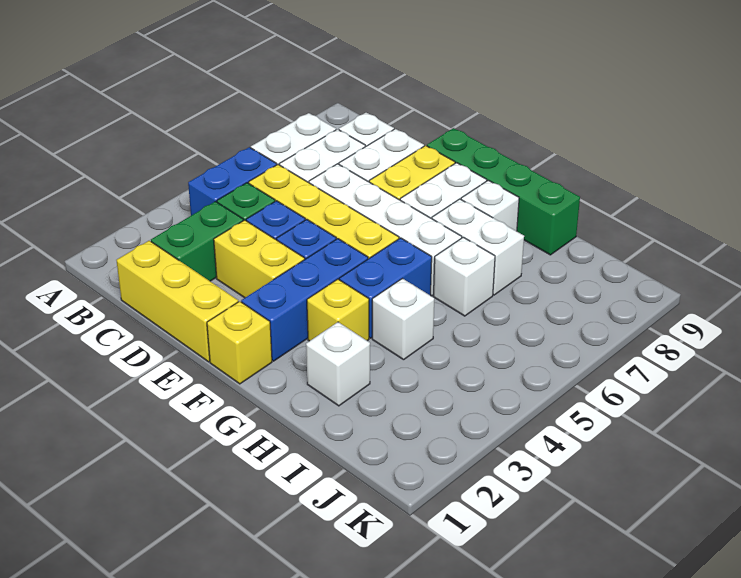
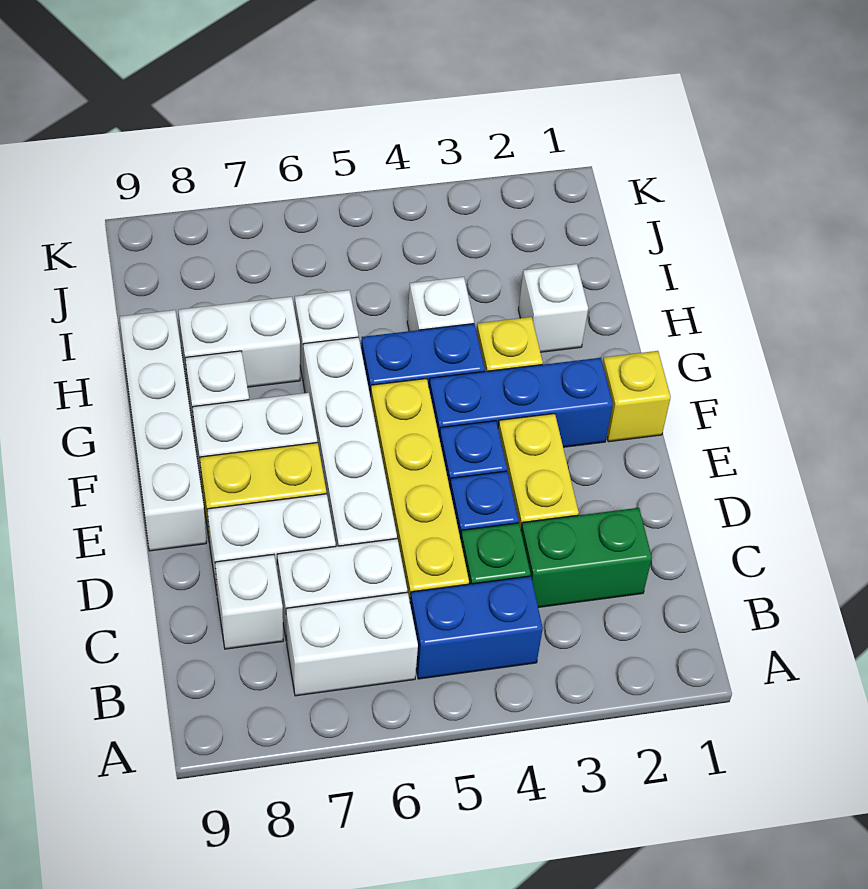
yellow 1x3 brick [116,241,238,362] -> none
green 1x4 brick [427,128,580,255] -> white 1x4 brick [120,310,206,551]
white 1x2 brick [432,199,524,295] -> white 1x2 brick turned to [178,297,300,392]

